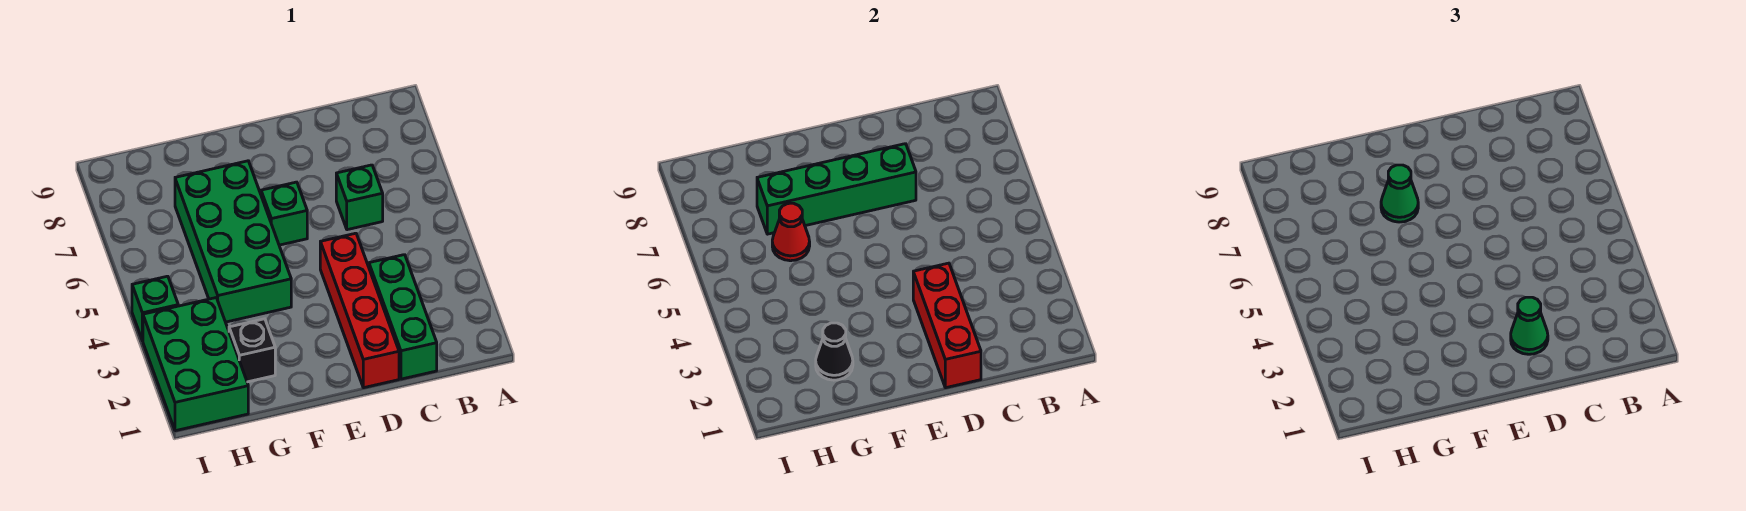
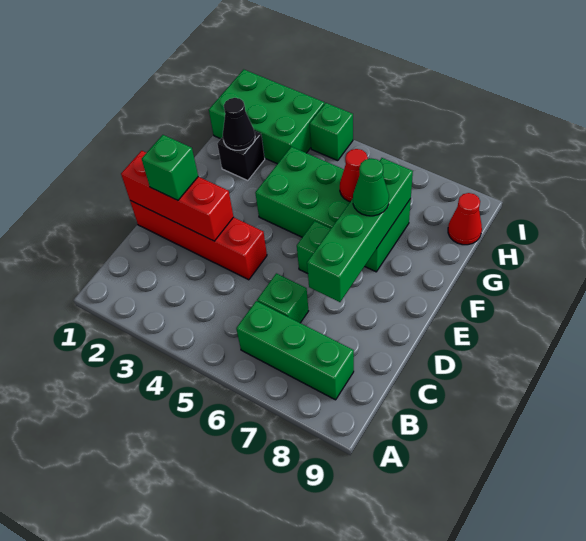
green 1x3 brick [369,255,437,379] -> green 1x3 brick moved to [236,301,354,400]
green 1x1 cone [1511,297,1548,354] -> green 1x1 brick [142,135,198,200]
none -> red 1x1 cone [448,193,482,245]

